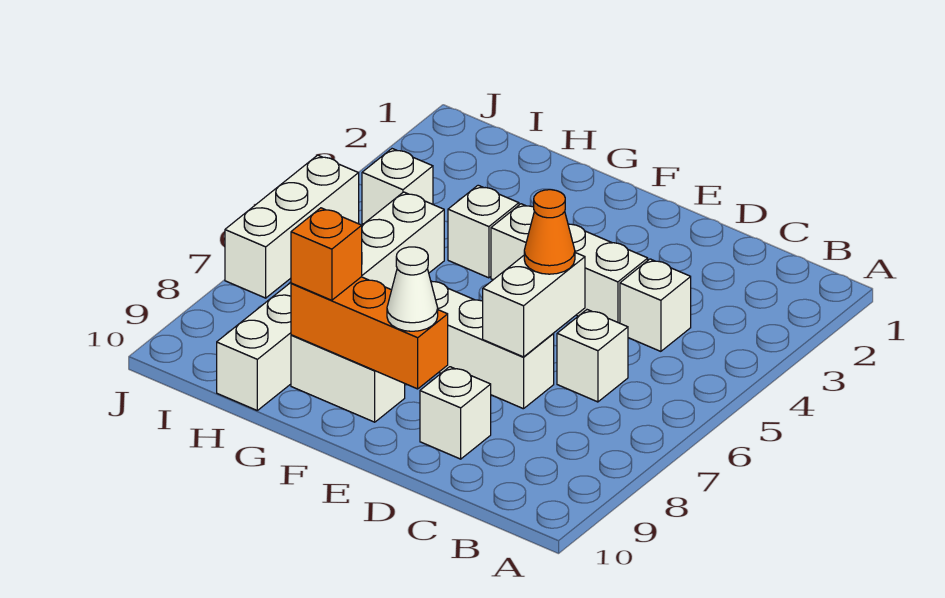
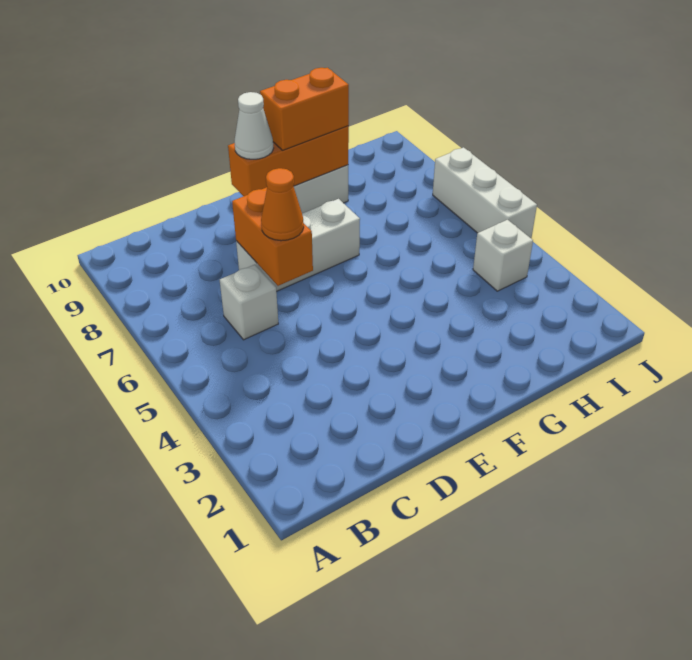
white 1x1 brick [620,259,691,351] -> none
white 1x3 brick [491,204,648,323] -> none
white 1x2 brick [483,253,585,357] -> orange 1x2 brick [232,187,313,286]
white 1x1 brick [420,367,491,459] -> none
white 1x1 brick [448,185,519,278] -> none
orange 1x1 brick [291,208,362,300] -> orange 1x2 brick [260,68,349,150]
white 1x6 brick [217,192,444,410] -> none

